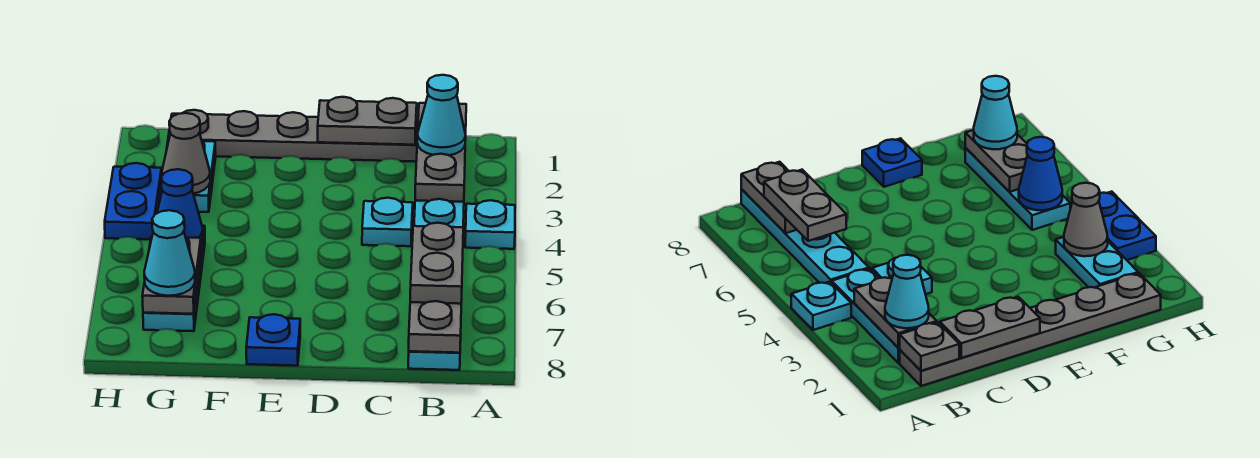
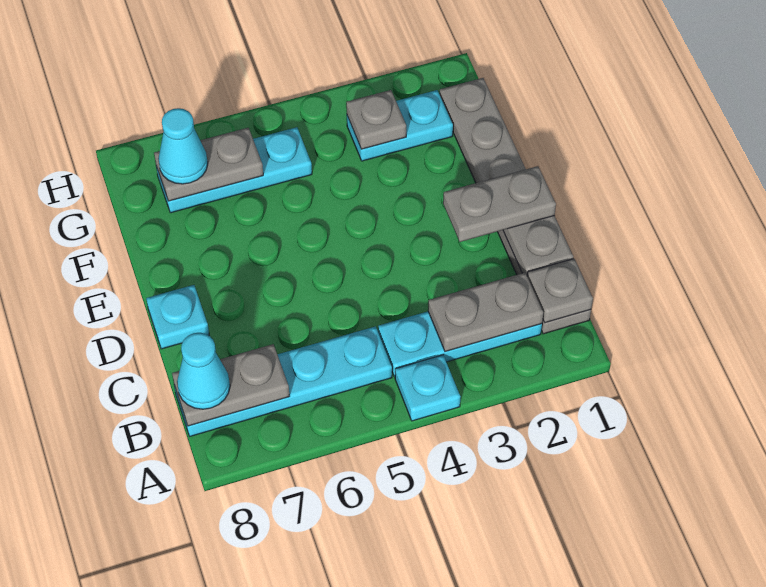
cyan 1x1 cone [417,75,466,155] -> cyan 1x1 cone moved to [177,333,230,409]
grey 1x2 plate [410,223,463,304] -> grey 1x2 plate moved to [443,166,556,242]
cyan 1x1 plate [362,198,413,246] -> cyan 1x1 plate moved to [146,285,209,349]
blue 1x1 plate [246,314,300,366] -> none
grey 1x1 cone [162,113,210,194] -> grey 1x1 plate [346,90,406,149]
blue 1x1 cone [157,169,203,243] -> none
blue 1x2 plate [105,163,162,239] -> none

